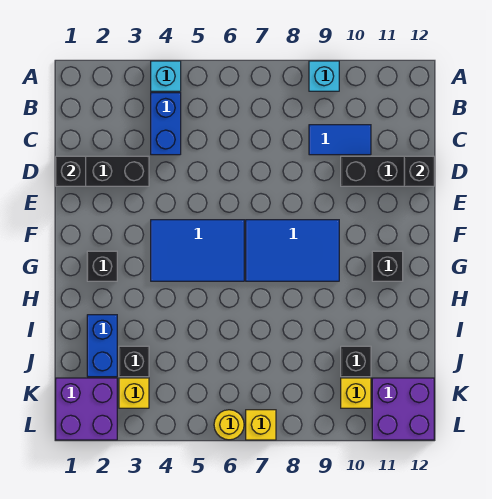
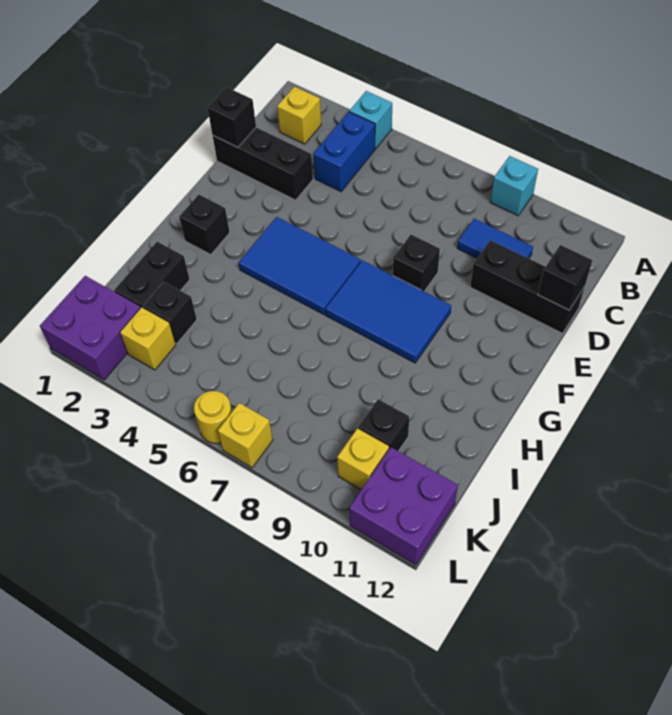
none -> yellow 1x1 brick [277,87,321,144]
black 1x1 brick [372,251,403,281] -> black 1x1 brick moved to [393,235,440,291]
blue 1x2 brick [87,315,117,377] -> black 1x2 brick [114,242,190,308]

